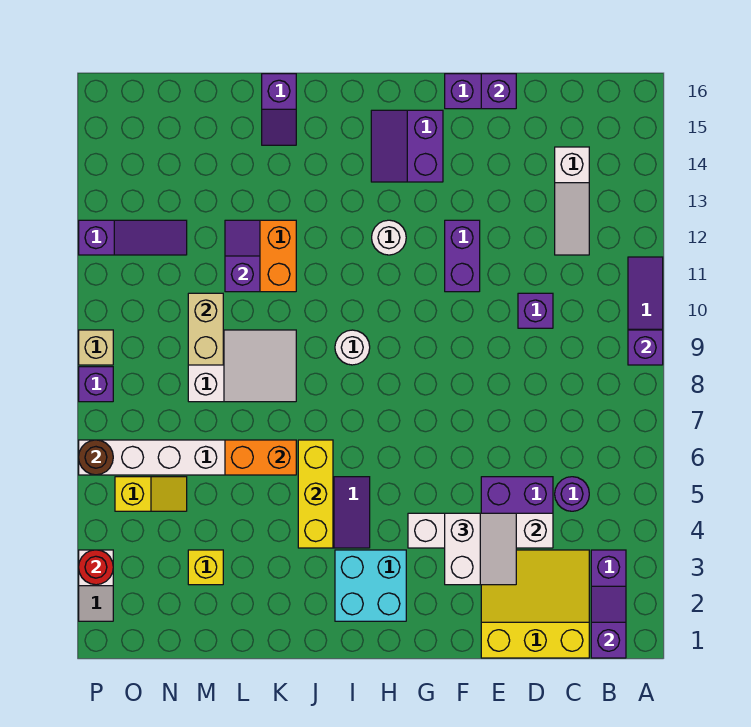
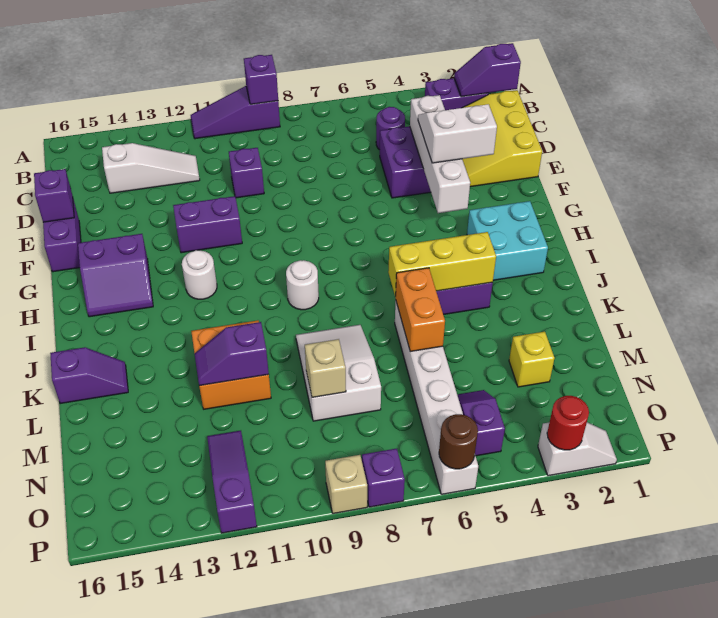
tan 1x2 brick [188,293,223,365] -> tan 1x1 brick [305,339,346,397]
yellow 1x2 slope [115,477,187,511] -> purple 1x2 slope [457,390,505,456]

